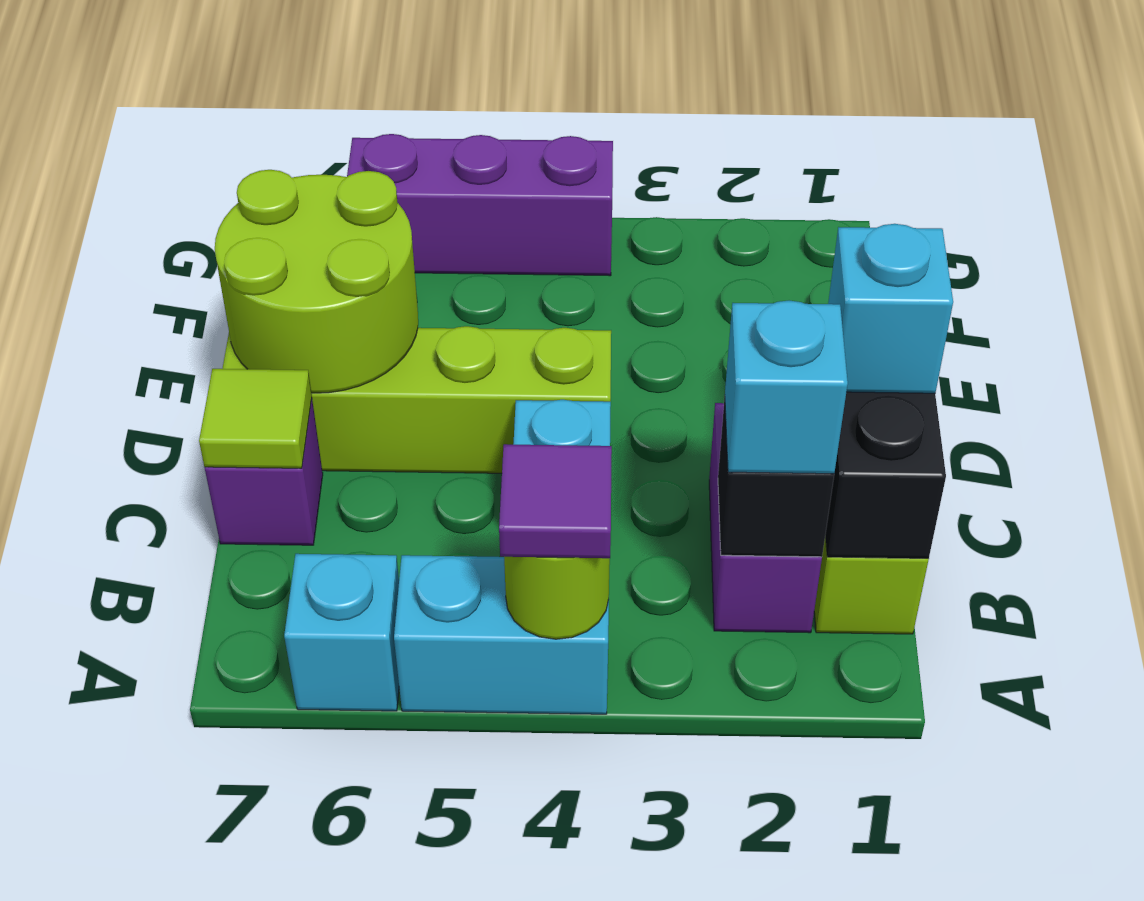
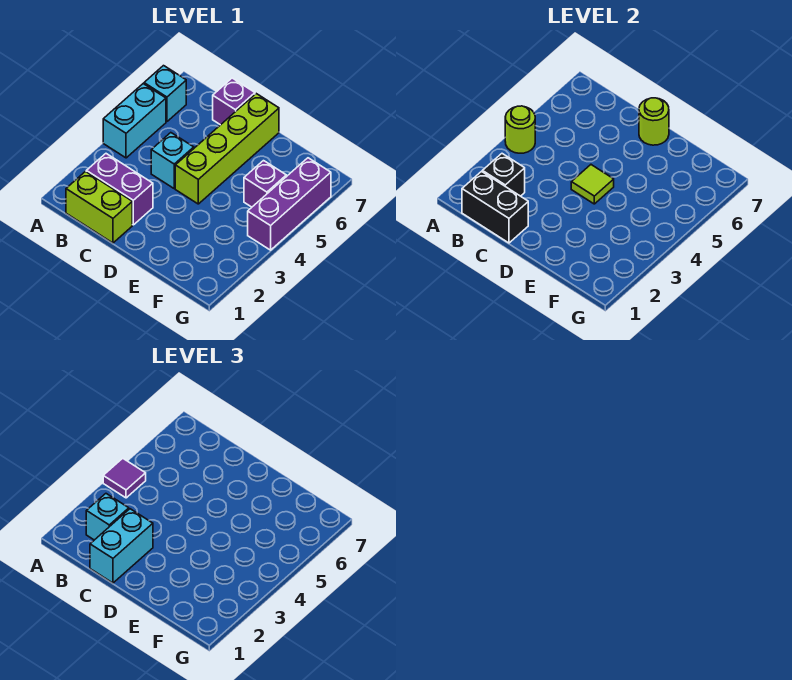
cyan 1x1 brick [828,224,953,393] -> cyan 1x2 brick [90,509,153,583]
lime 1x1 tile [199,369,312,468] -> lime 1x1 tile moved to [571,165,614,204]
lime 2x2 round brick [215,170,418,393] -> lime 1x1 round brick [639,98,669,145]
none -> purple 1x1 brick [244,161,286,207]

